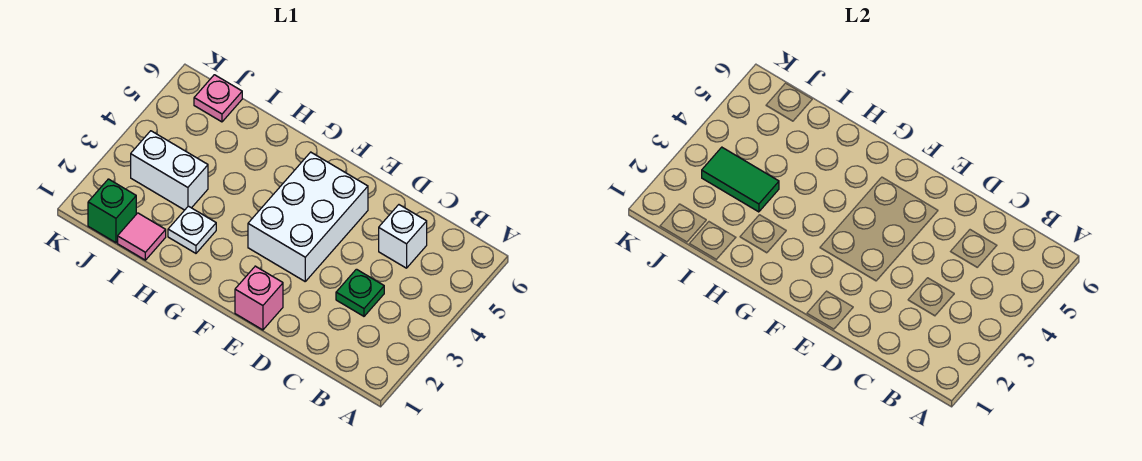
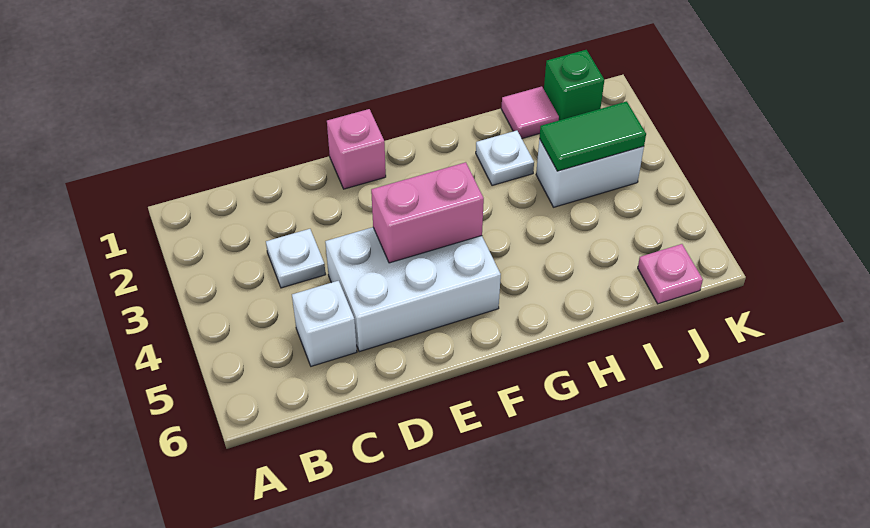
green 1x1 plate [336,269,384,316] -> white 1x1 plate [266,229,326,288]
white 2x3 brick [248,152,368,281] -> white 2x3 brick turned to [325,227,501,352]
none -> pink 1x2 brick [371,162,484,263]

